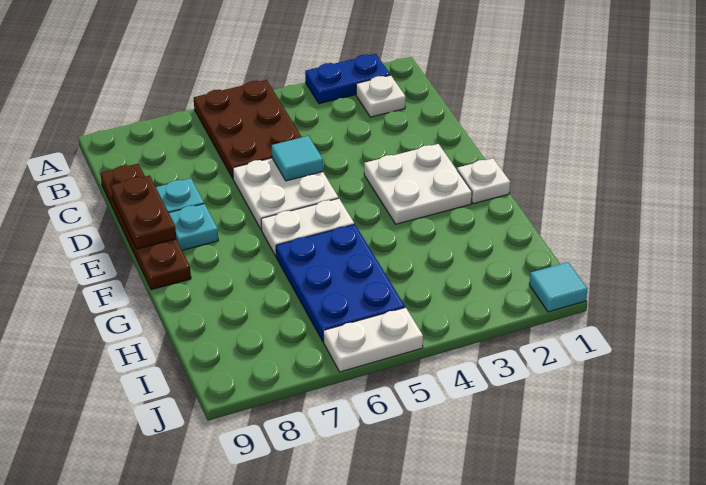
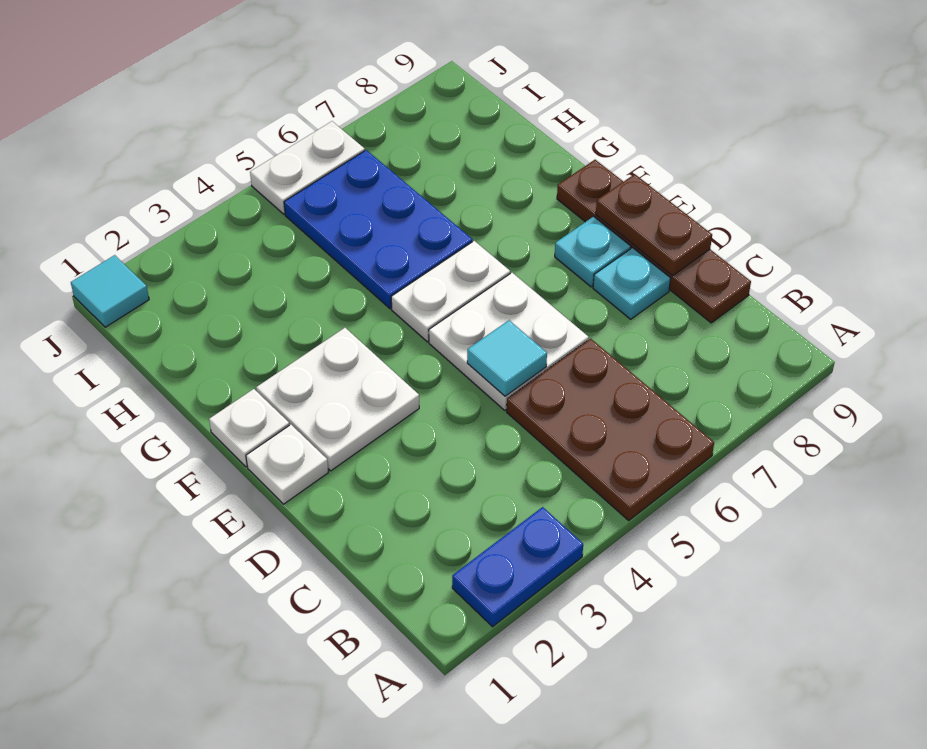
white 1x1 plate [356,75,406,117] -> white 1x1 plate moved to [246,425,328,504]

